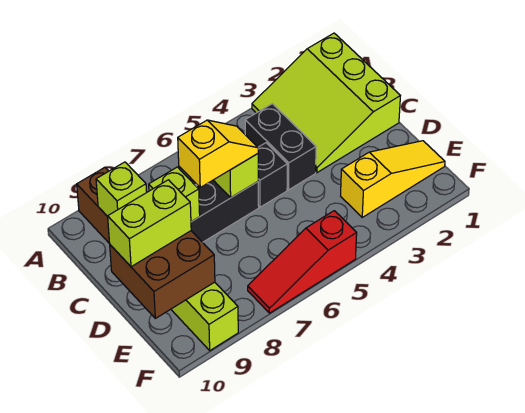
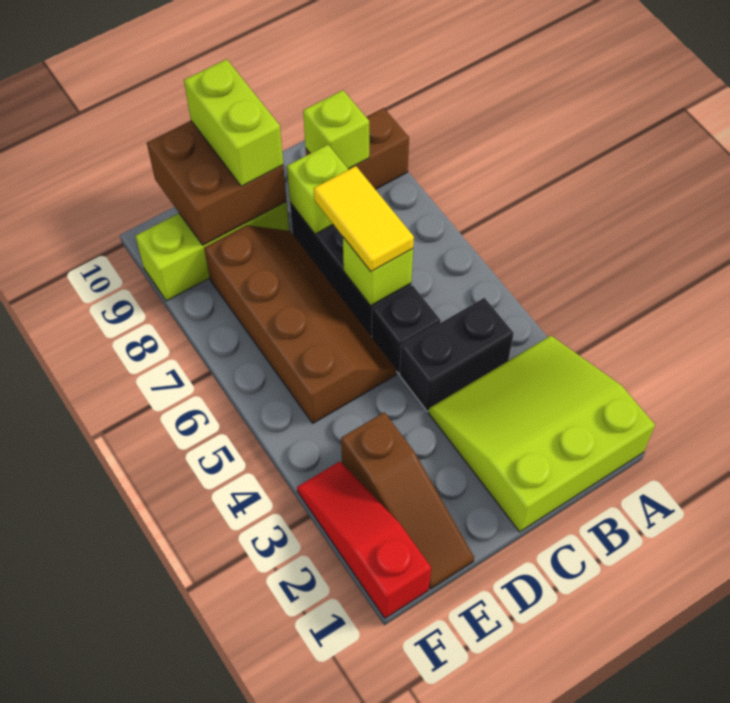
yellow 1x2 slope [178,120,258,187] -> yellow 1x2 tile [314,166,414,272]
none -> brown 2x4 slope [204,225,396,423]
yellow 1x3 slope [341,141,445,217] -> brown 1x3 slope [341,412,474,589]
red 1x3 slope [248,211,357,313] -> red 1x3 slope moved to [297,462,431,618]

